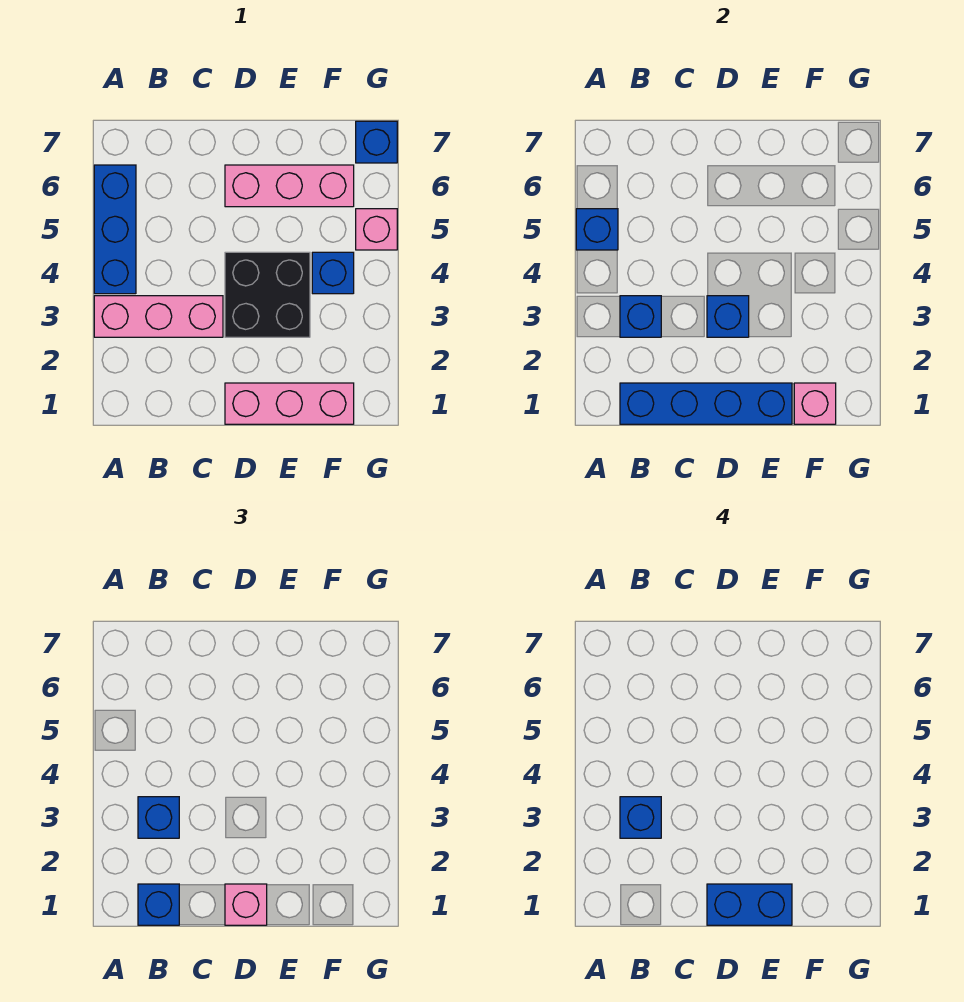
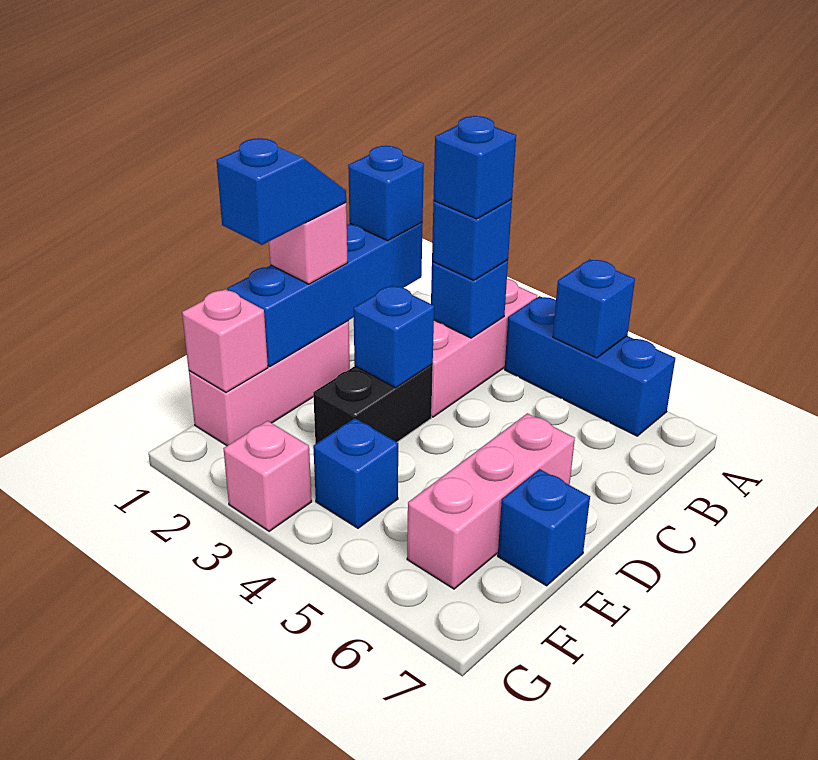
blue 1x2 brick [707,884,792,925] -> blue 1x2 slope [217,138,346,245]
black 2x2 brick [225,252,310,337] -> black 1x2 brick [313,364,433,444]
pink 1x1 brick [356,209,397,250] -> pink 1x1 brick moved to [223,421,312,531]
blue 1x1 brick [356,121,397,163] -> blue 1x1 brick moved to [498,469,590,586]

